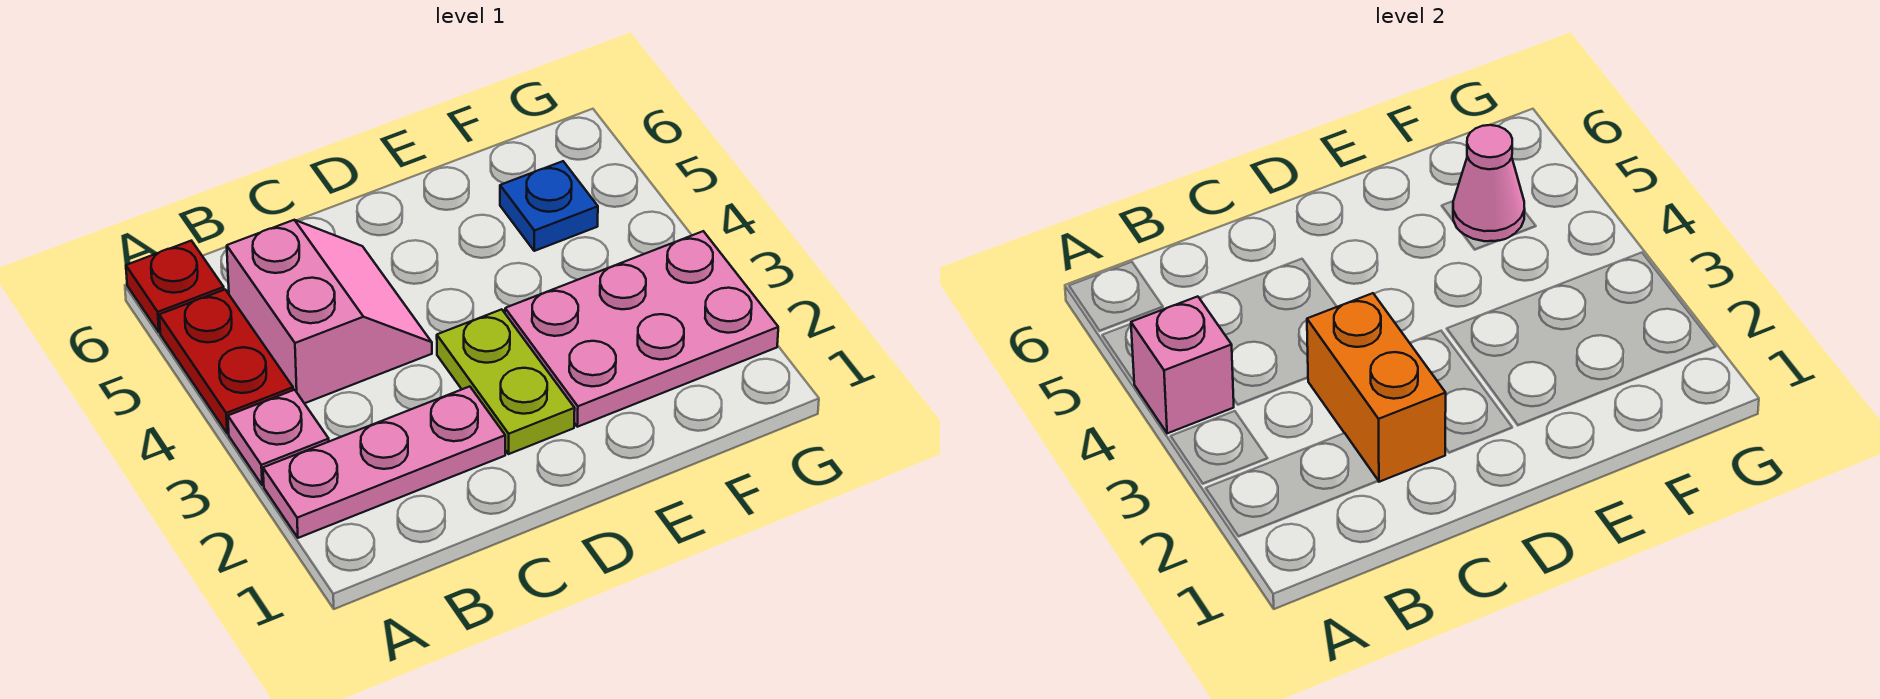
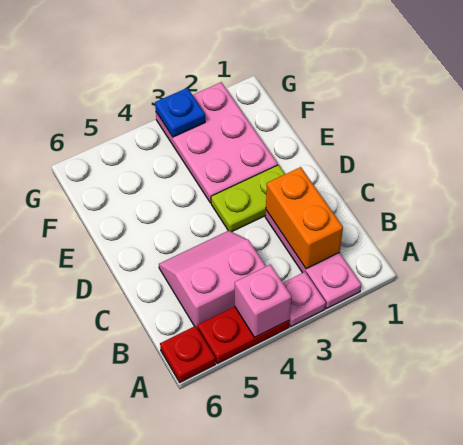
orange 1x2 brick [1307,293,1446,482] -> orange 1x2 brick turned to [266,167,343,269]
blue 1x1 plate [500,161,598,251] -> blue 1x1 plate moved to [155,88,205,137]
pink 1x1 cone [1453,125,1525,241] -> none

